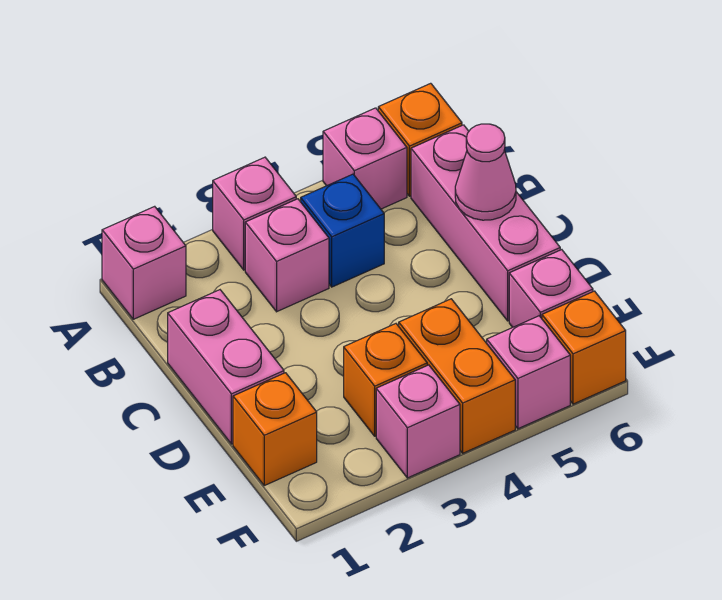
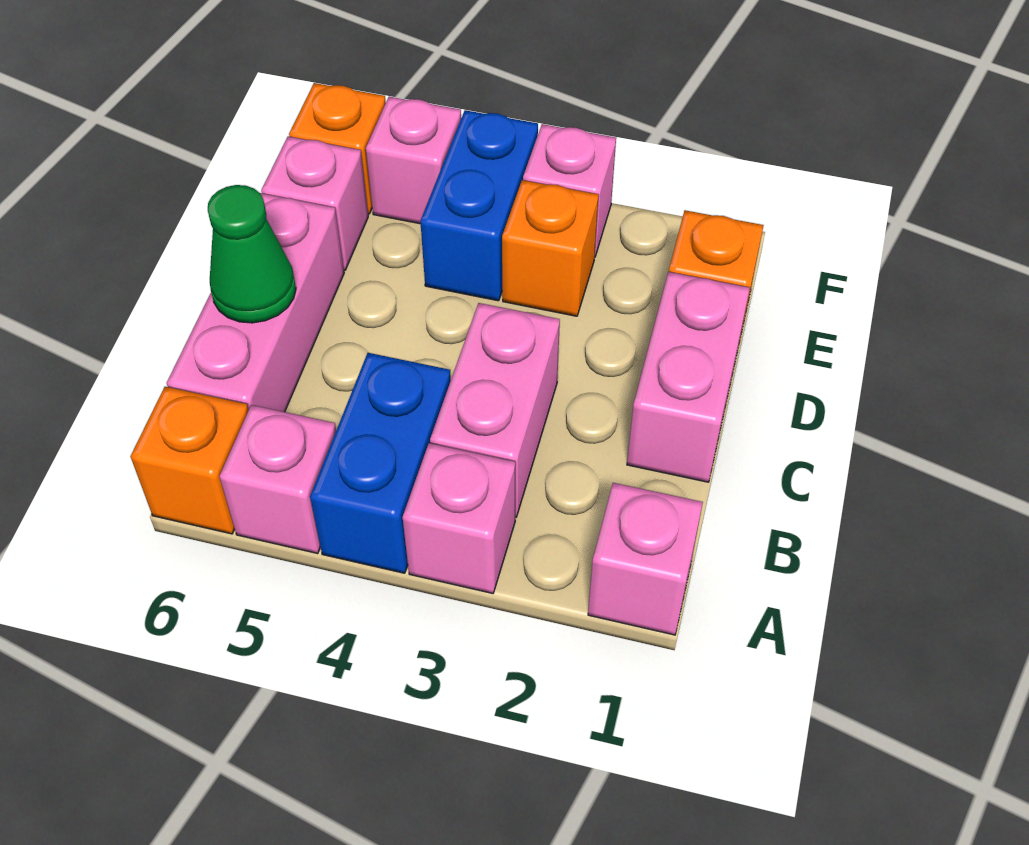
pink 1x1 brick [245,199,329,312] -> pink 1x2 brick [430,303,560,517]
blue 1x1 brick [301,174,384,287] -> blue 1x2 brick [310,353,451,573]
pink 1x1 cone [455,124,516,220] -> green 1x1 cone [208,185,296,323]
orange 1x2 brick [399,299,515,453] -> blue 1x2 brick [420,110,538,301]

